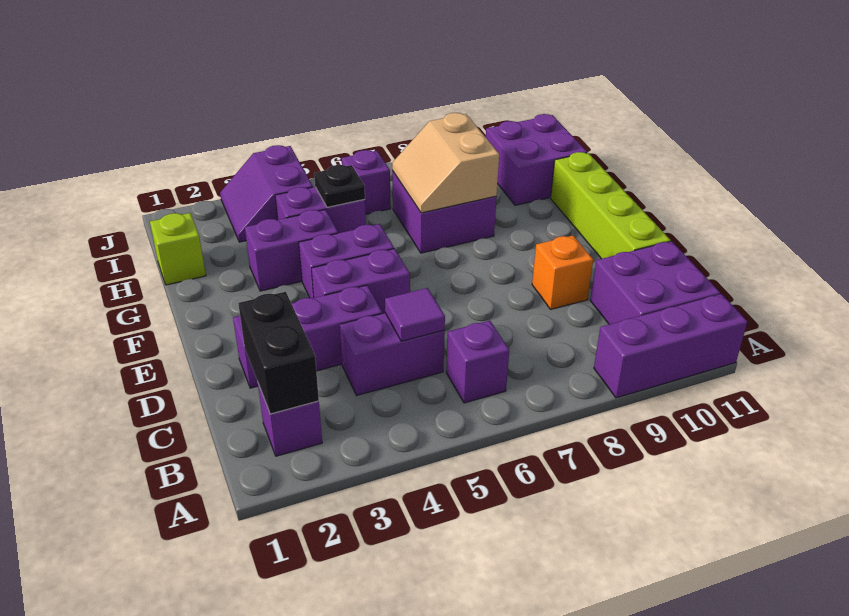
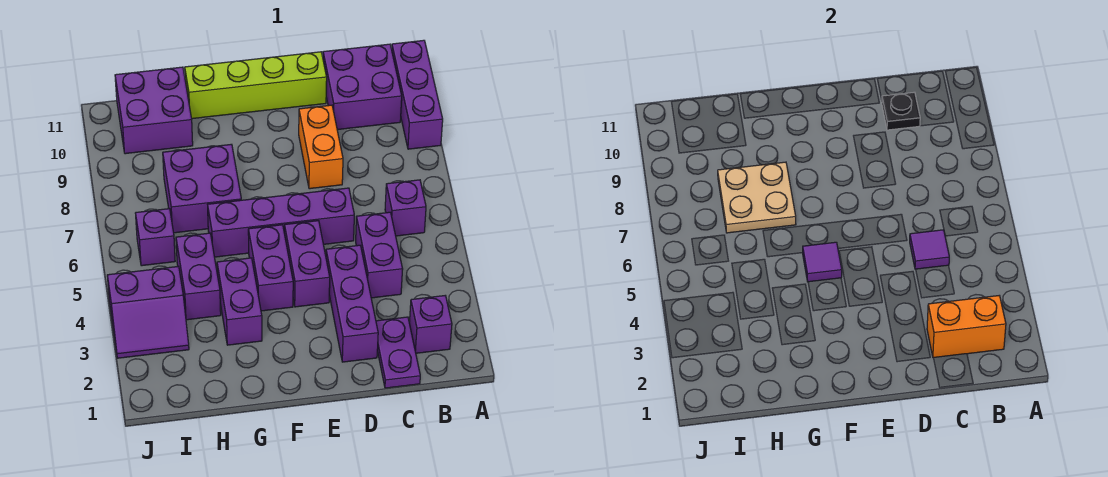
black 1x2 brick [238,292,319,414] -> orange 1x2 brick [927,296,1006,358]
none -> purple 1x2 plate [376,317,420,388]
none -> purple 1x4 brick [208,188,354,257]
orange 1x1 brick [532,236,593,309] -> orange 1x2 brick [299,105,343,189]
none -> purple 1x1 tile [803,242,842,282]
tan 2x2 slope [392,113,499,213] -> tan 2x2 plate [718,162,796,233]
lime 1x1 brick [150,213,206,285] -> none
black 1x1 plate [314,165,365,207] -> black 1x1 plate moved to [882,92,920,130]

